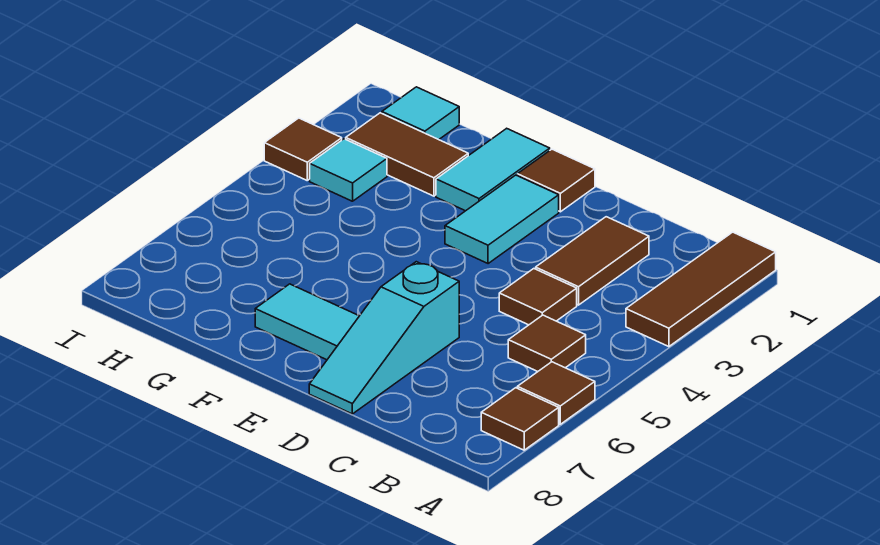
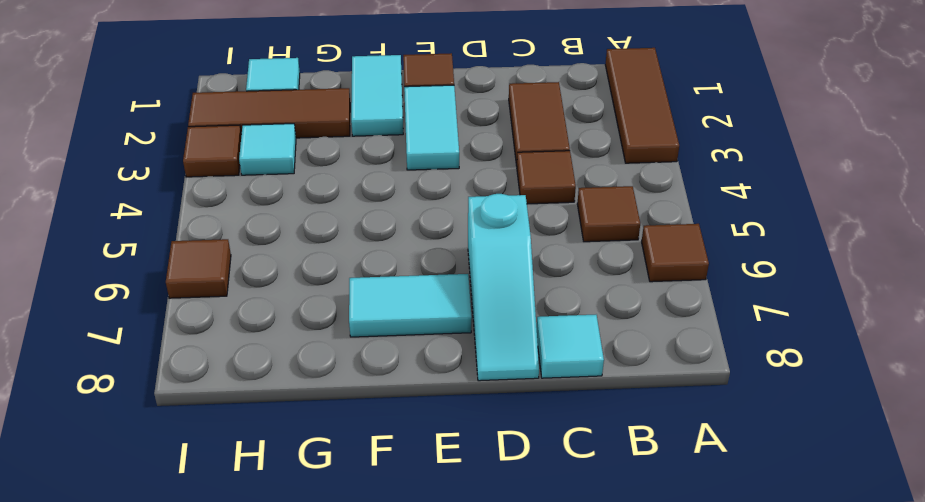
brown 1x1 tile [481,388,559,450] -> brown 1x1 tile moved to [166,239,231,298]
none -> cyan 1x1 tile [537,315,604,378]
brown 1x2 tile [346,113,468,196] -> brown 1x3 tile [188,88,350,138]

